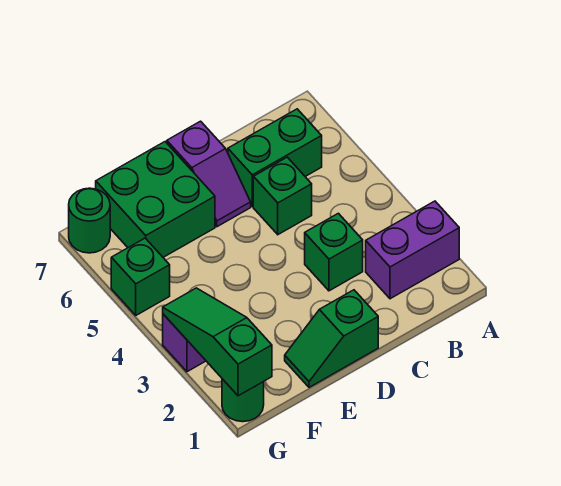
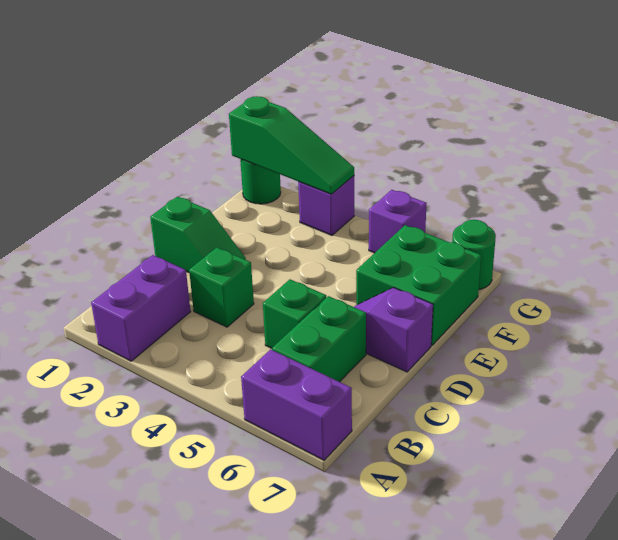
none -> purple 1x2 brick [241,349,352,460]
green 1x2 slope [285,290,378,387] -> green 1x2 slope turned to [150,197,246,272]
green 1x1 brick [111,238,170,315] -> purple 1x1 brick [369,190,427,253]

